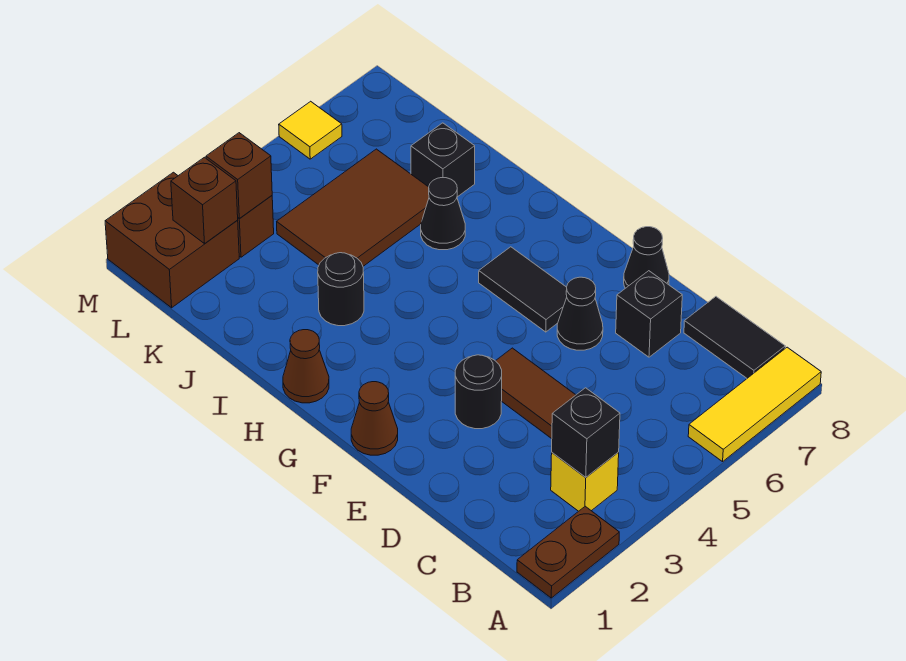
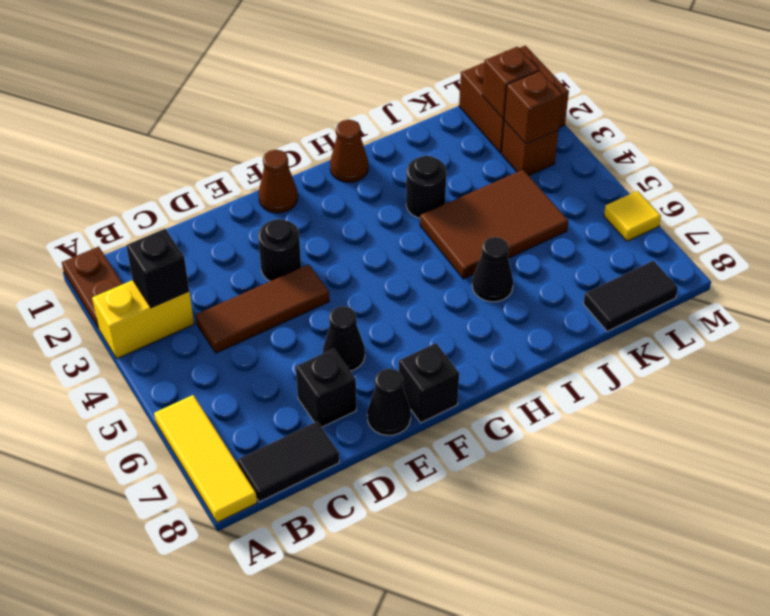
yellow 1x1 brick [551,452,619,511] -> yellow 1x2 brick [92,280,194,358]
black 1x2 tile [479,247,567,332] -> black 1x2 tile moved to [583,261,678,331]
brown 2x3 tile [277,149,429,266] -> brown 2x3 tile turned to [420,170,568,279]
black 1x1 brick [411,123,475,197] -> black 1x1 brick moved to [399,343,459,423]

